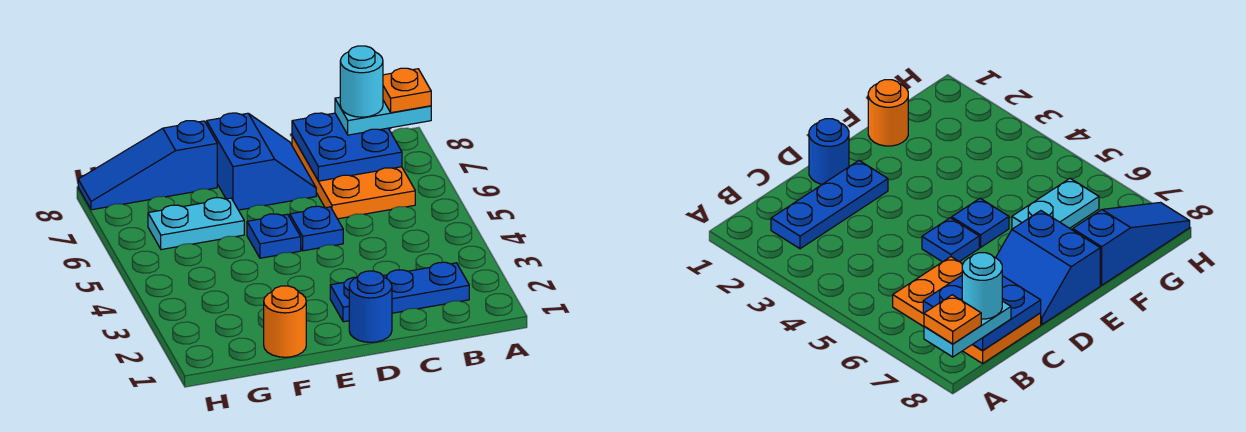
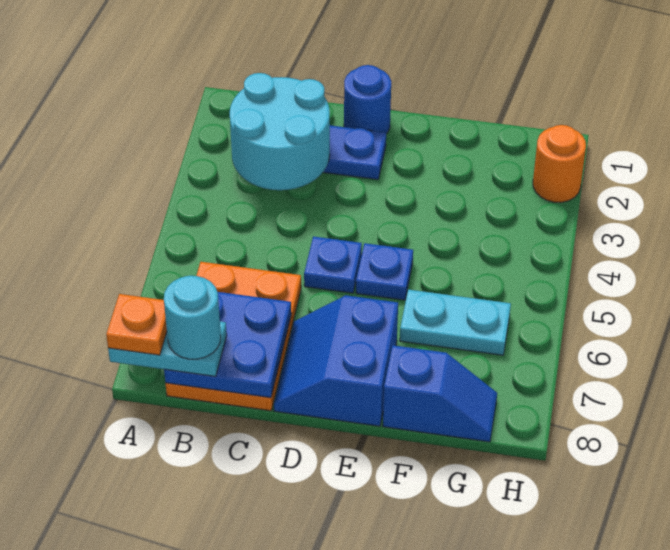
none -> cyan 2x2 round brick [230,73,330,190]
orange 1x1 round brick [264,286,306,357] -> orange 1x1 round brick moved to [533,125,586,202]
blue 1x3 slope [78,121,217,210] -> blue 1x2 slope [383,345,497,442]

